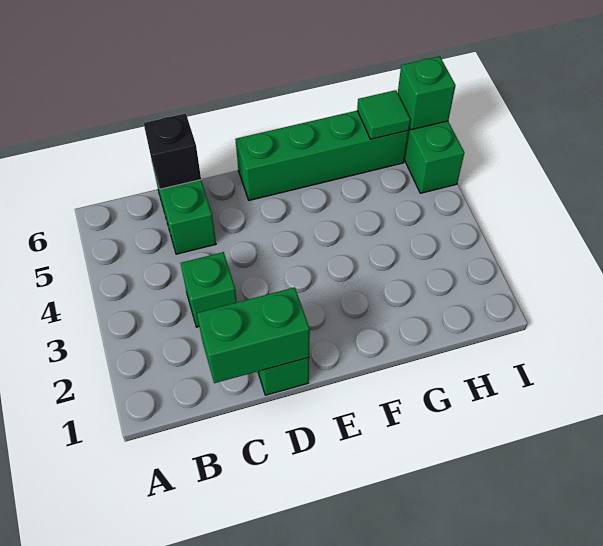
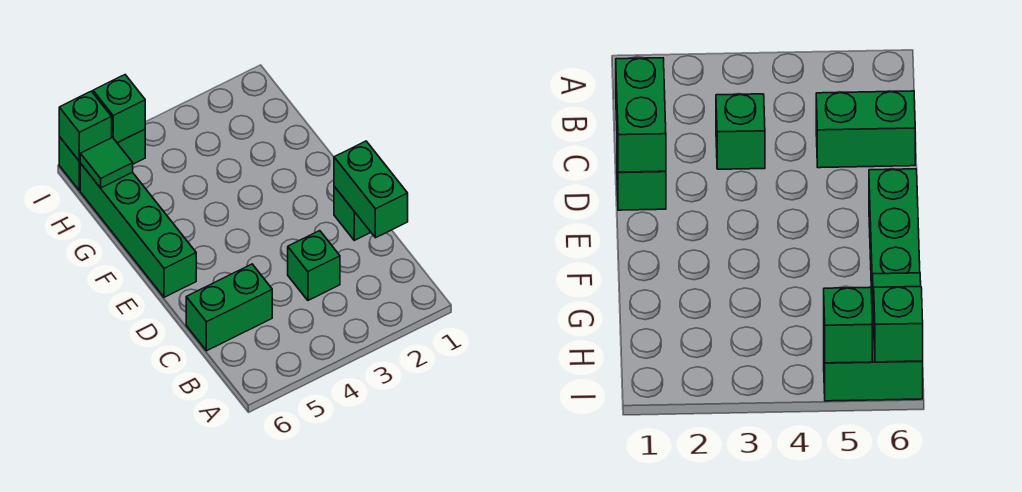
black 1x1 brick [144,113,201,189] -> none
none -> green 1x1 brick [93,75,145,143]

